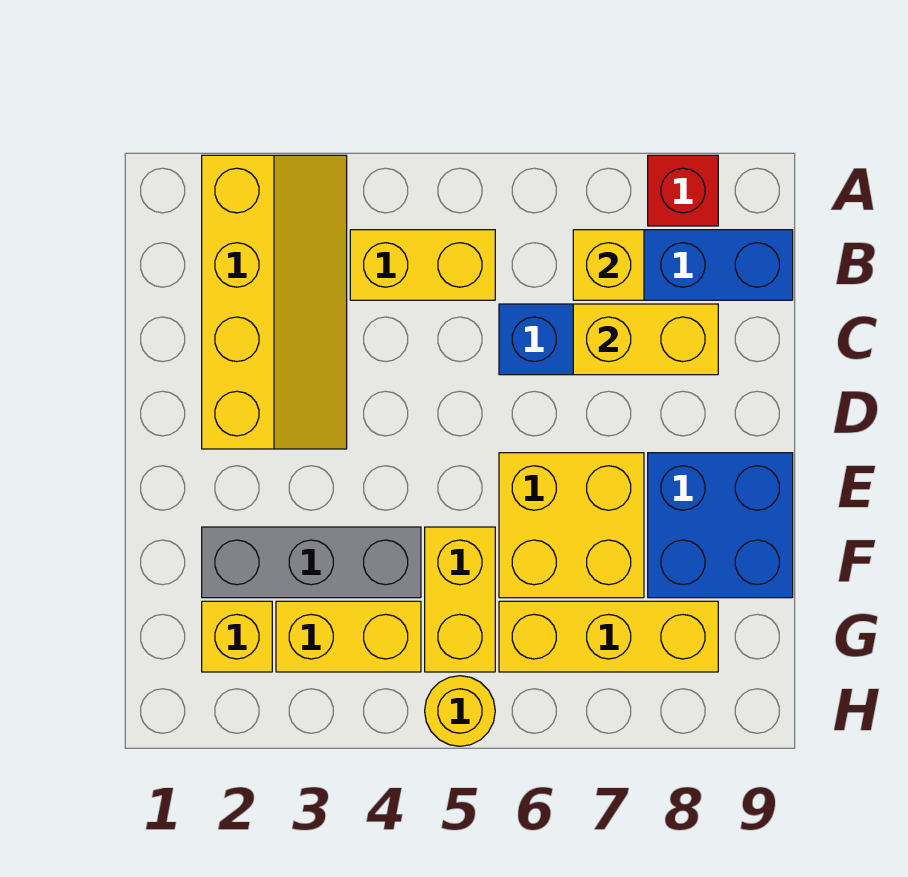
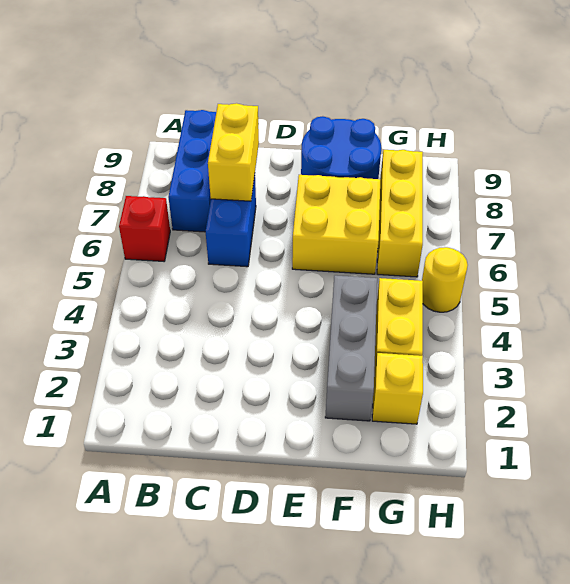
yellow 2x4 slope [202,155,347,449] -> none
red 1x1 brick [648,155,718,226] -> red 1x1 brick moved to [119,196,170,261]
yellow 1x2 brick [350,230,495,300] -> none
yellow 1x1 brick [573,230,644,300] -> none
blue 2x2 brick [648,453,793,598] -> blue 2x2 round brick [301,116,381,179]
yellow 1x2 brick [425,527,495,672] -> none

